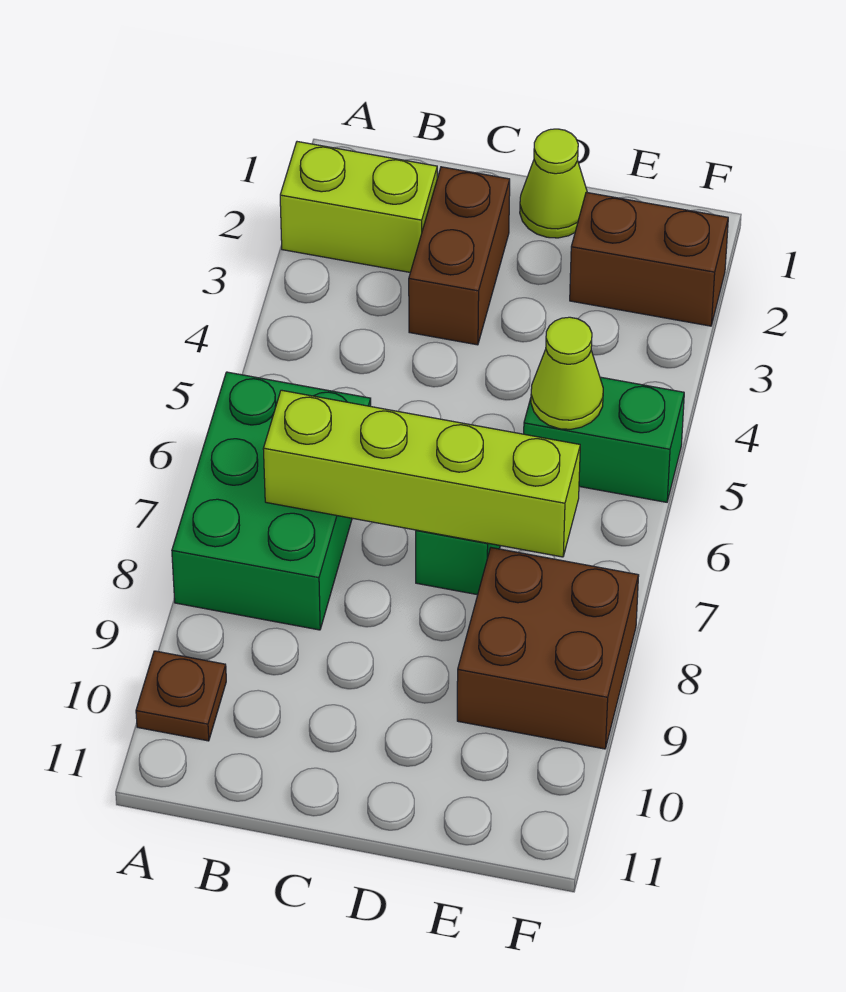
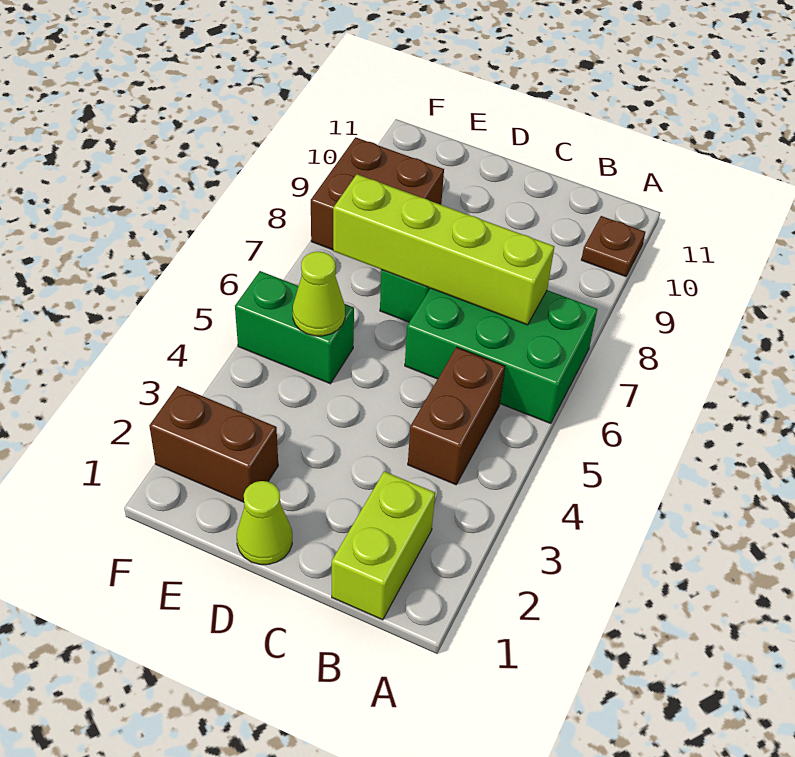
lime 1x2 brick [280,142,437,272] -> lime 1x2 brick turned to [332,471,435,620]
green 2x3 brick [172,372,371,630] -> green 2x3 brick turned to [405,288,597,424]
brown 1x2 brick [409,167,510,345] -> brown 1x2 brick moved to [408,347,505,485]

